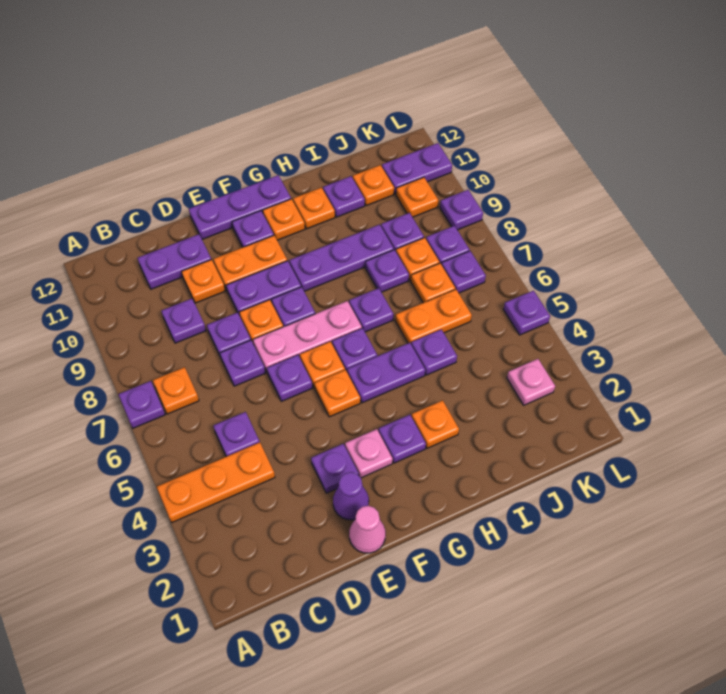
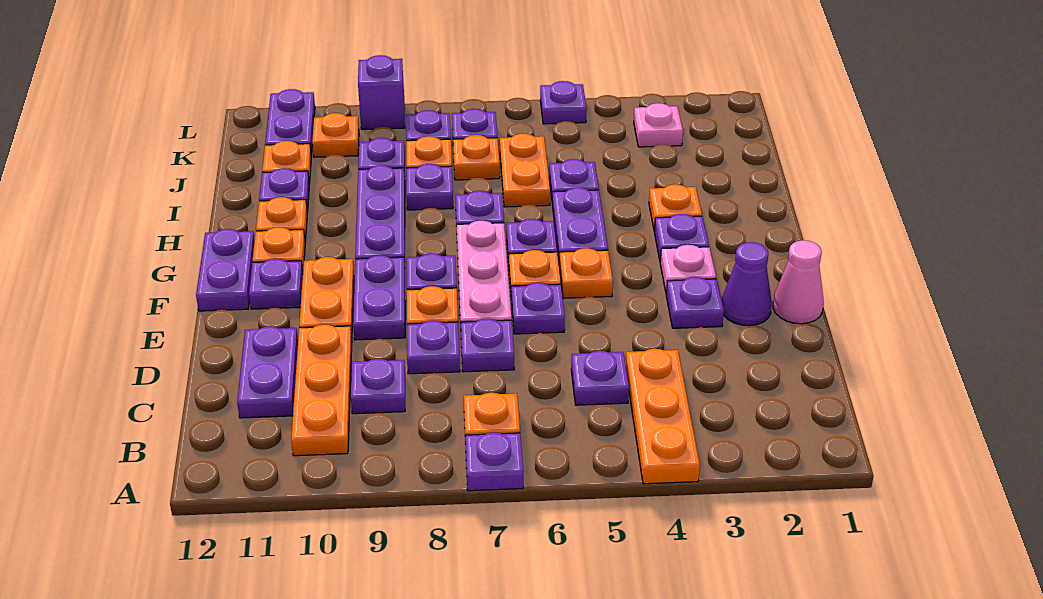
orange 1x1 plate [182,260,225,303] -> orange 1x3 plate [291,324,352,456]
purple 1x3 plate [189,175,291,239] -> purple 1x2 plate [196,229,255,311]
purple 1x1 plate [440,190,483,230] -> purple 1x1 brick [358,55,405,129]

